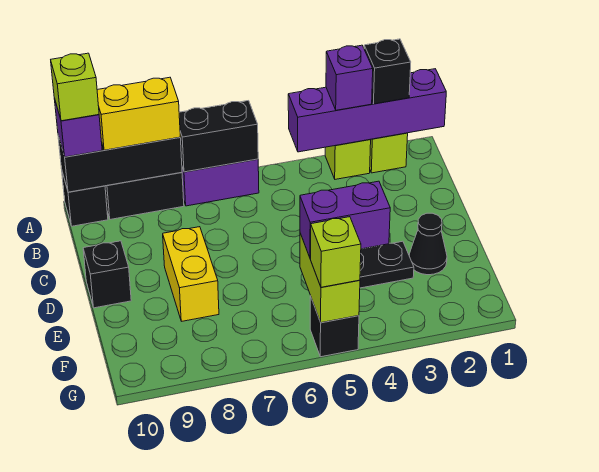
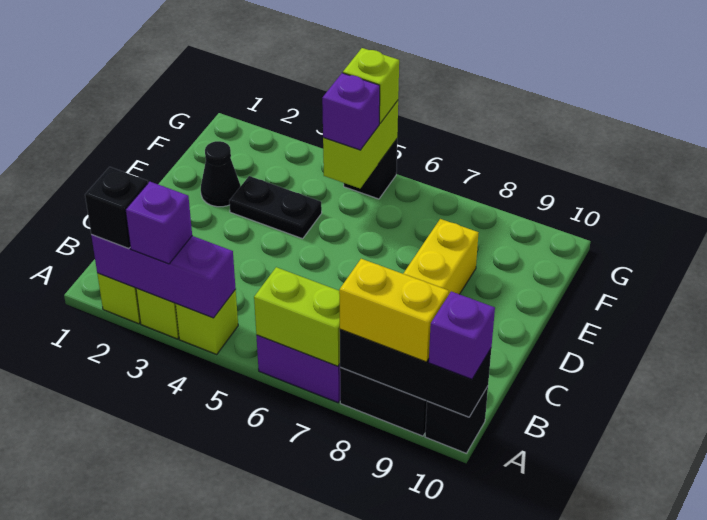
purple 1x4 brick [288,69,446,152] -> purple 1x3 brick [91,235,236,318]
black 1x2 brick [179,101,258,172] -> lime 1x2 brick [254,267,340,366]
lime 1x1 brick [51,53,99,121] -> lime 1x1 brick moved to [176,290,238,354]
black 1x1 brick [83,241,131,308] -> none
purple 1x2 brick [300,181,390,258] -> purple 1x1 brick [322,73,380,150]

